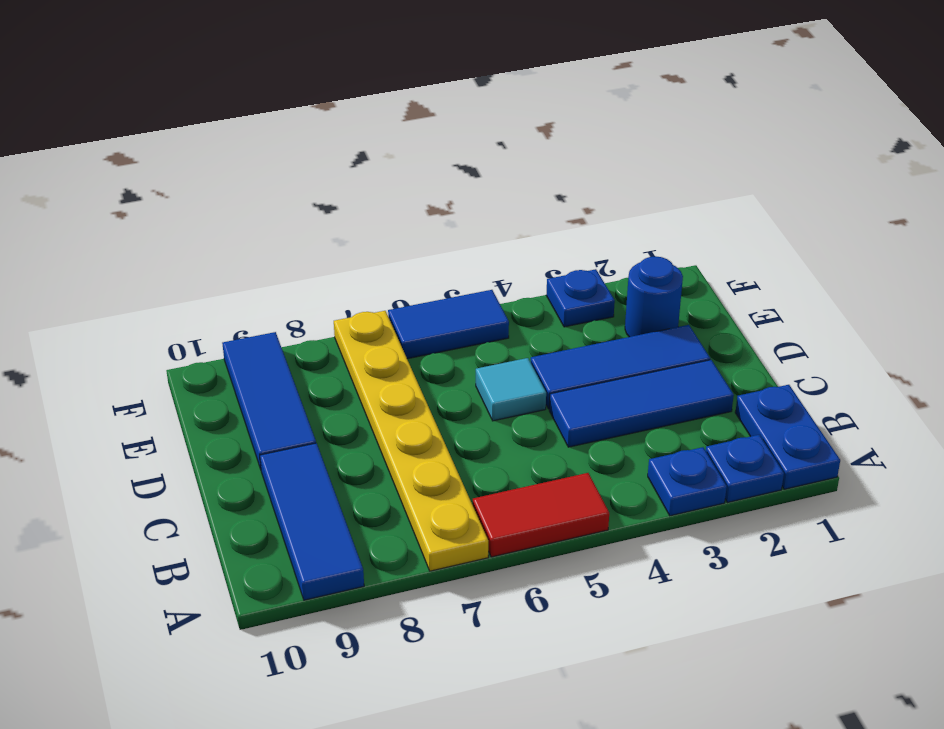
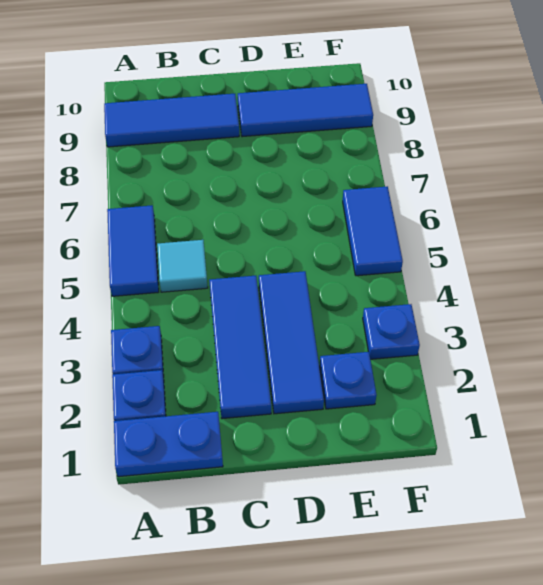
red 1x2 tile [473,473,609,557] -> blue 1x2 tile [107,205,159,296]
yellow 1x6 plate [334,311,488,571] -> none
cyan 1x1 tile [476,358,546,421] -> cyan 1x1 tile moved to [157,240,208,292]
blue 1x1 round brick [625,256,683,337] -> blue 1x1 plate [320,352,376,409]

